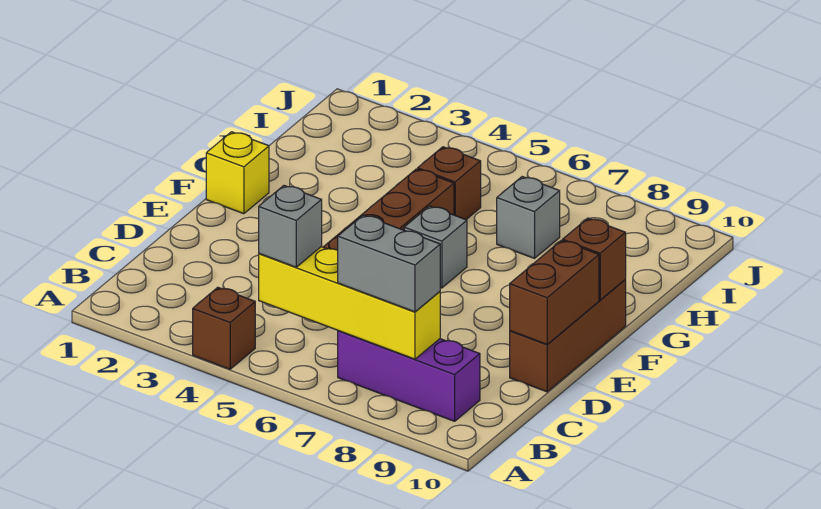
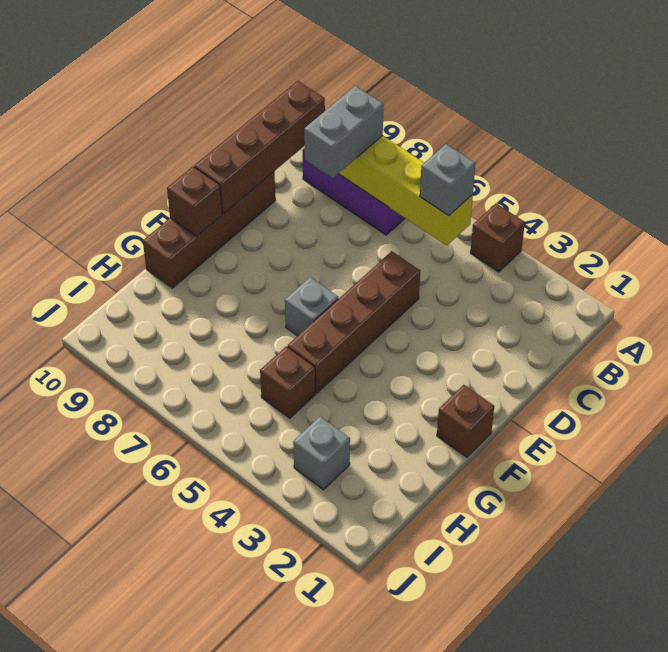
grey 1x2 brick [338,215,440,312] -> grey 1x2 brick turned to [304,86,384,178]
brown 1x3 brick [510,280,626,392] -> brown 1x4 brick [143,172,275,288]
brown 1x2 brick [510,240,599,345] -> brown 1x4 brick [194,81,325,214]
yellow 1x1 brick [206,132,269,214] -> brown 1x1 brick [437,385,494,457]
grey 1x1 brick [497,177,560,258] -> grey 1x1 brick moved to [293,416,350,490]

